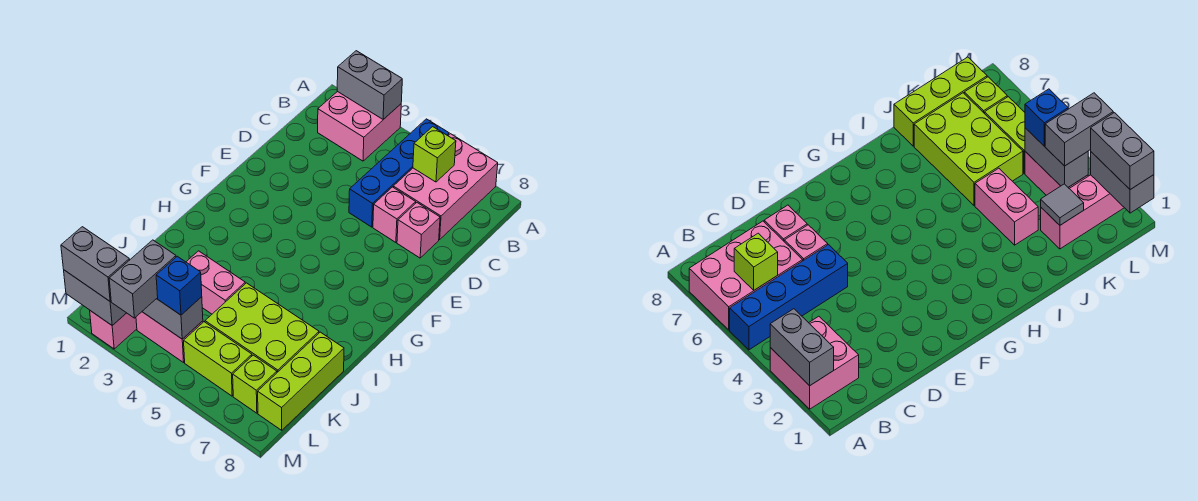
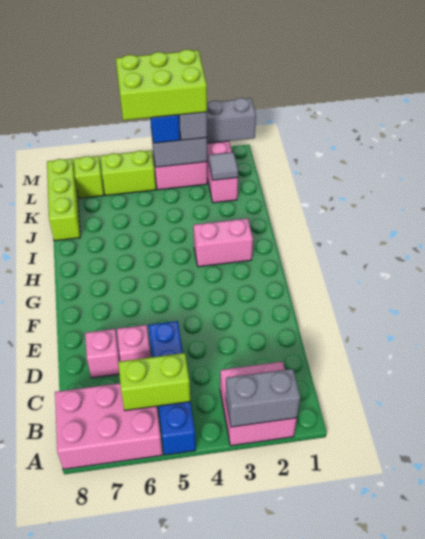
pink 2x3 brick [393,134,498,240] -> pink 2x3 brick turned to [55,383,163,469]
lime 1x1 brick [413,127,456,182] -> lime 1x2 brick [118,353,190,411]
pink 1x2 brick [187,251,245,314] -> pink 1x2 brick moved to [193,218,253,267]
lime 2x3 brick [205,283,319,372] -> lime 2x3 brick moved to [116,49,207,120]
grey 1x2 brick [61,227,130,301] -> none

